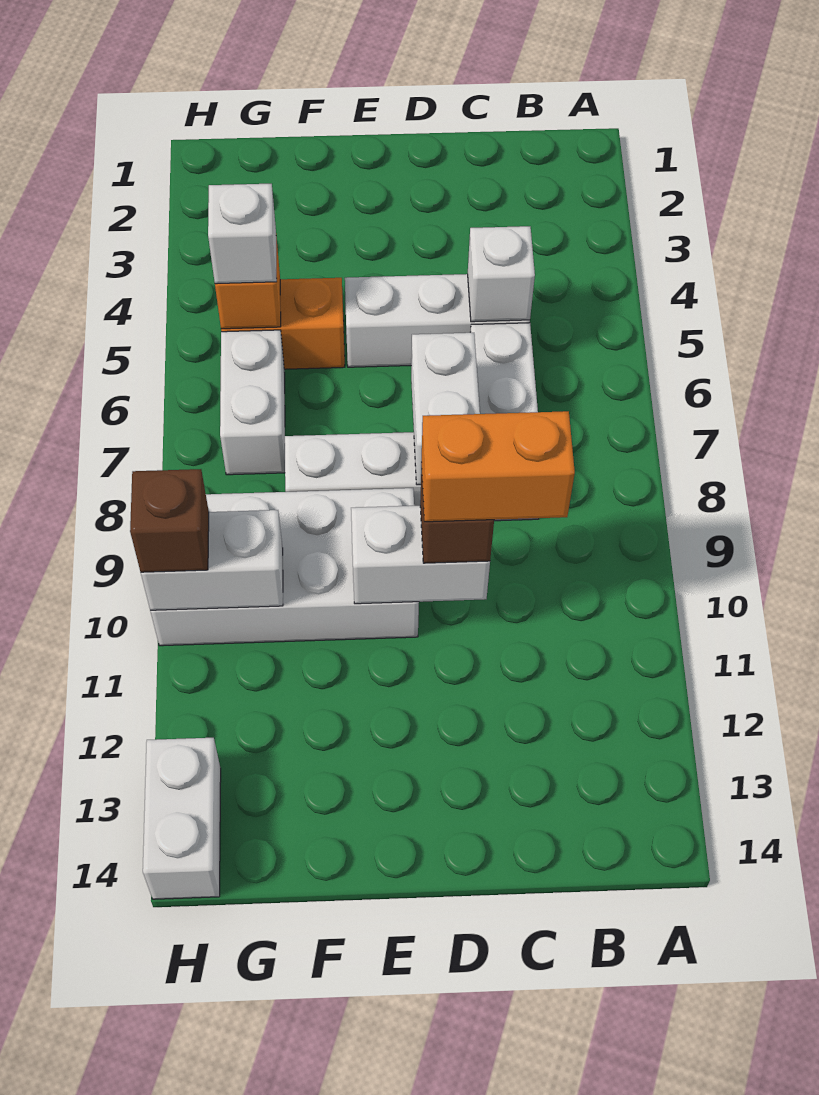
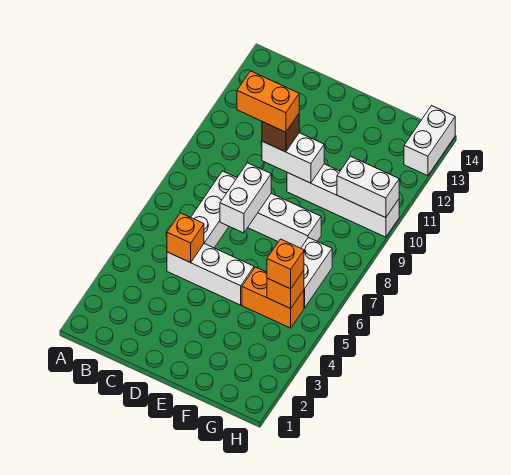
white 1x1 brick [468,226,535,322] -> orange 1x1 brick [167,213,204,263]
white 2x4 brick [150,488,419,646] -> white 1x4 brick [287,164,399,237]
white 1x1 brick [208,184,277,284] -> orange 1x1 brick [267,239,304,289]
brown 1x1 brick [130,469,209,572] -> none

